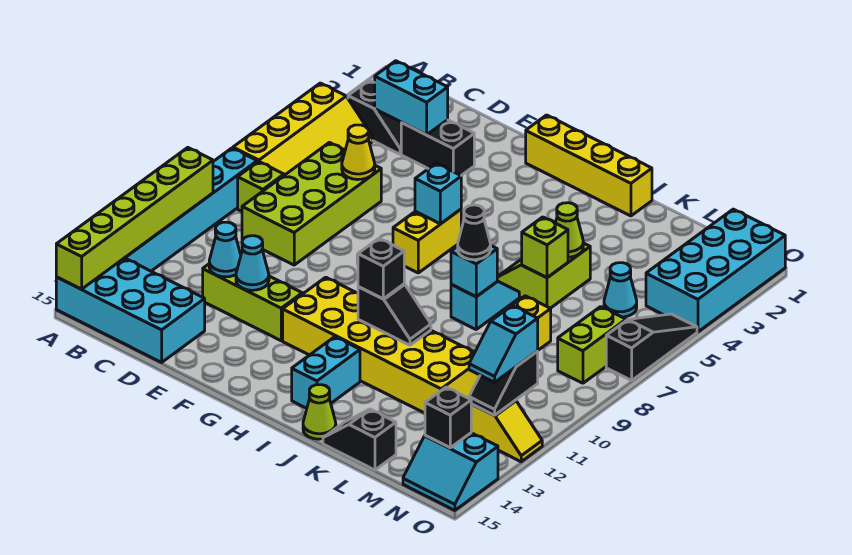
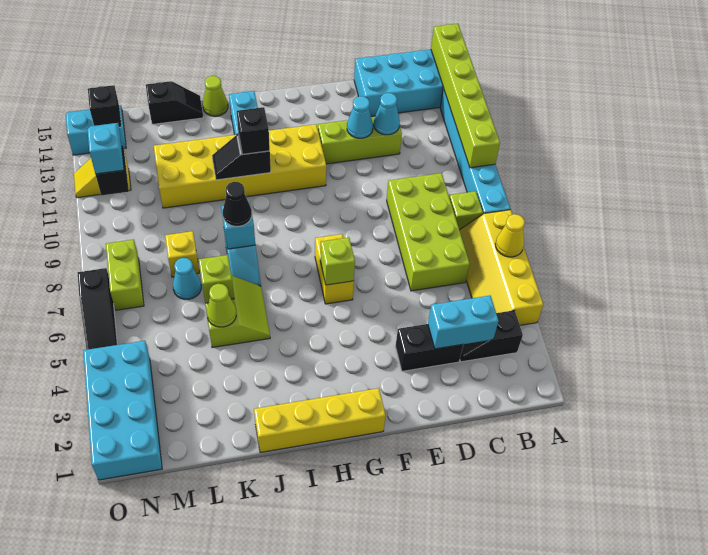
yellow 1x1 cone [342,125,375,180] -> yellow 1x1 cone moved to [496,214,525,257]
cyan 1x1 brick [415,163,461,224] -> lime 1x1 brick [320,237,355,285]
cyan 1x1 cone [604,263,637,317] -> cyan 1x1 cone moved to [173,258,201,299]

